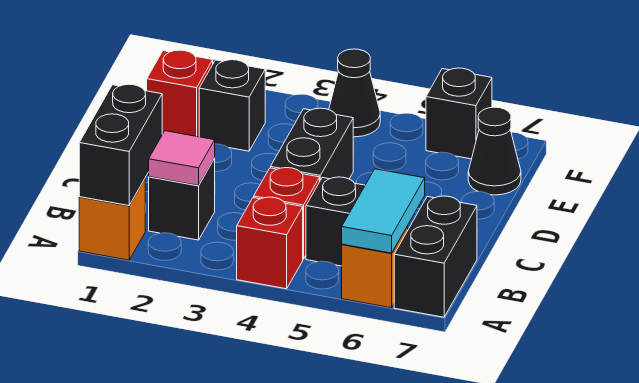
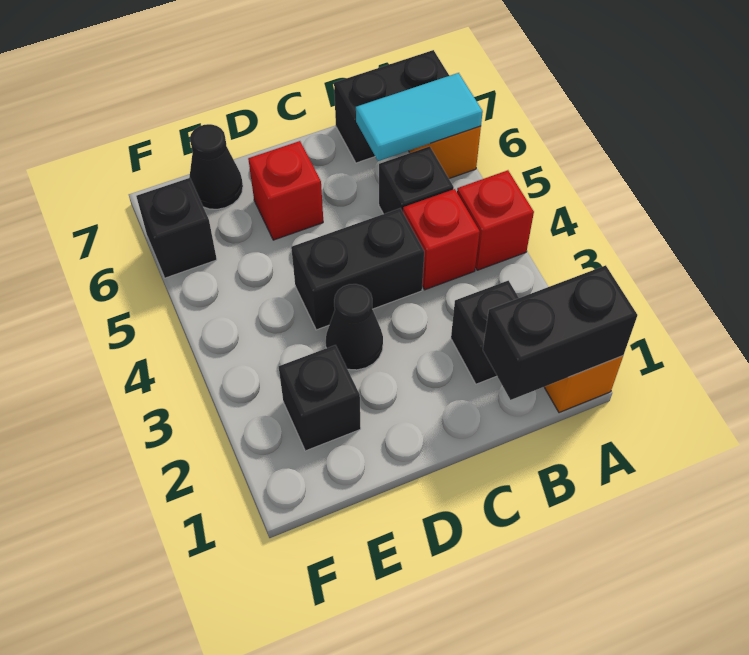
pink 1x1 tile [149,131,215,186] -> none
red 1x1 brick [147,50,213,137] -> red 1x1 brick moved to [248,141,323,240]
black 1x1 cone [329,49,380,137] -> black 1x1 cone moved to [326,284,383,370]

